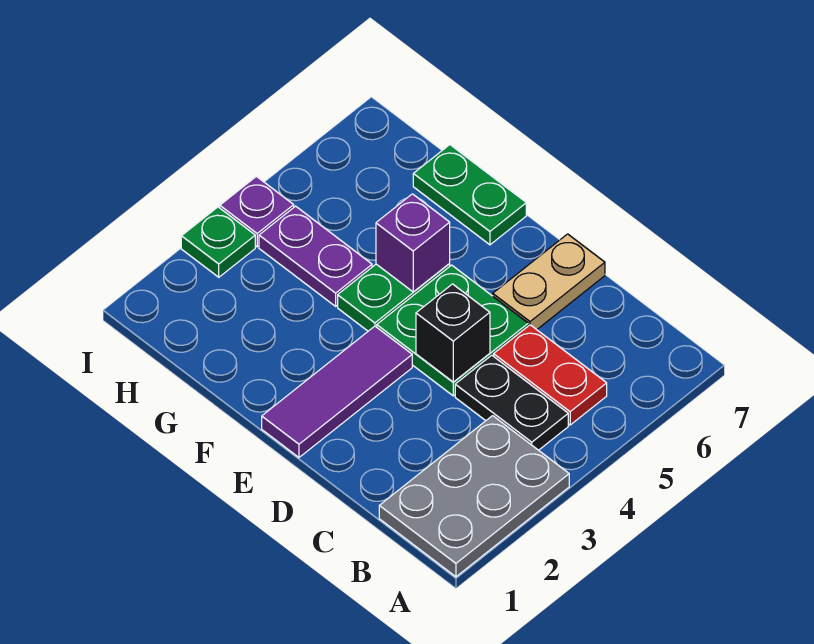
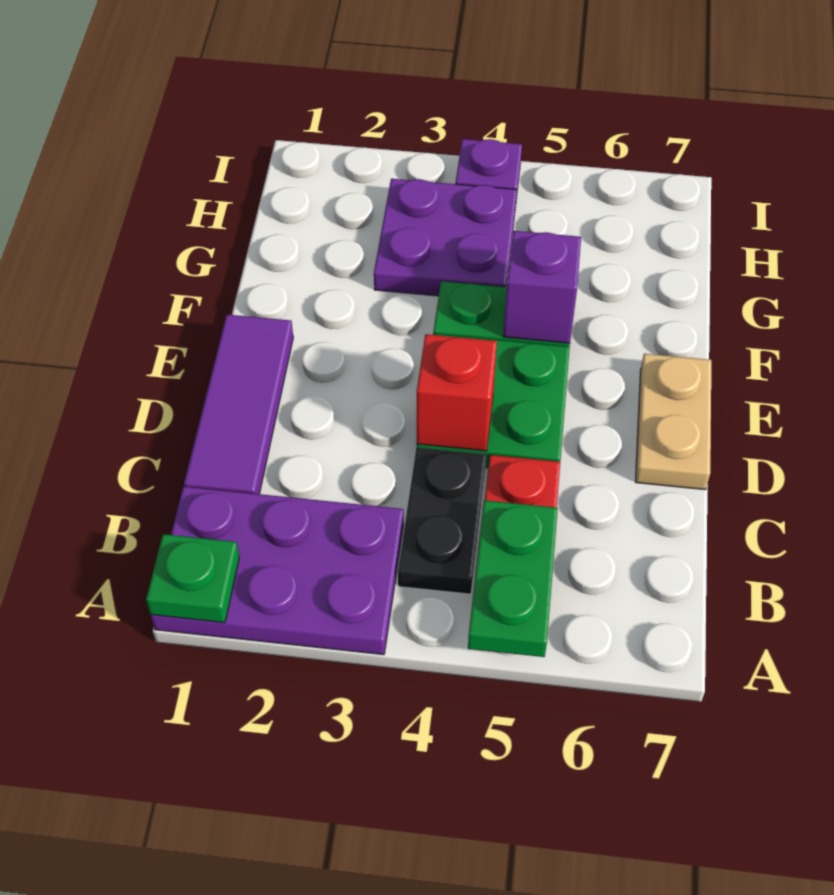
grey 2x3 plate [379,416,569,577] -> purple 2x3 plate [151,486,404,655]
black 1x1 brick [416,284,490,382] -> red 1x1 brick [417,334,497,451]
tan 1x2 plate [493,234,605,330] -> tan 1x2 plate turned to [635,354,711,490]
purple 1x3 tile [262,326,412,457] -> purple 1x3 tile turned to [184,315,293,494]
green 1x2 plate [413,145,526,245] -> green 1x2 plate moved to [468,500,558,657]
purple 1x2 plate [259,206,372,306] -> purple 2x2 plate [374,179,517,296]
green 1x1 plate [181,207,255,277] -> green 1x1 plate moved to [146,534,239,623]

